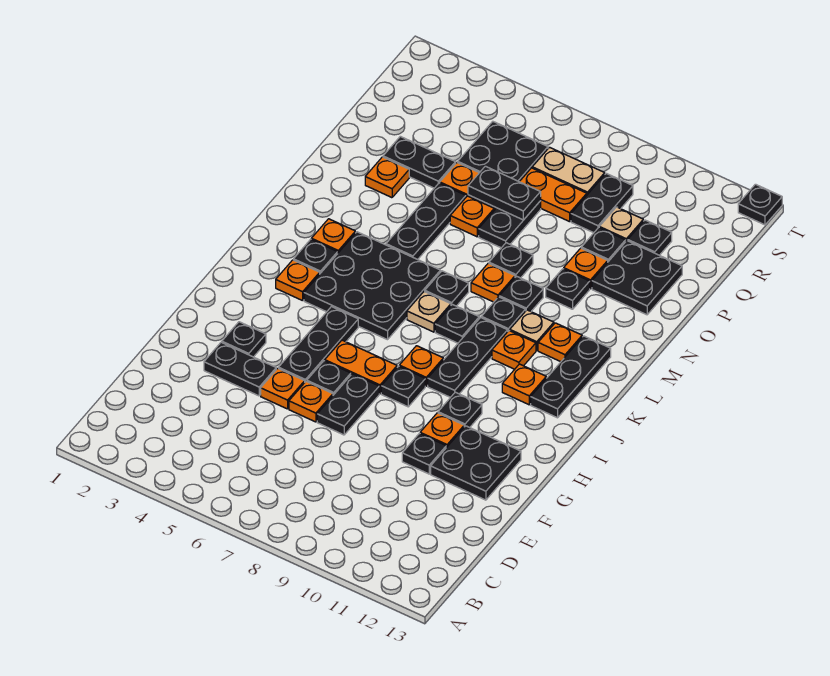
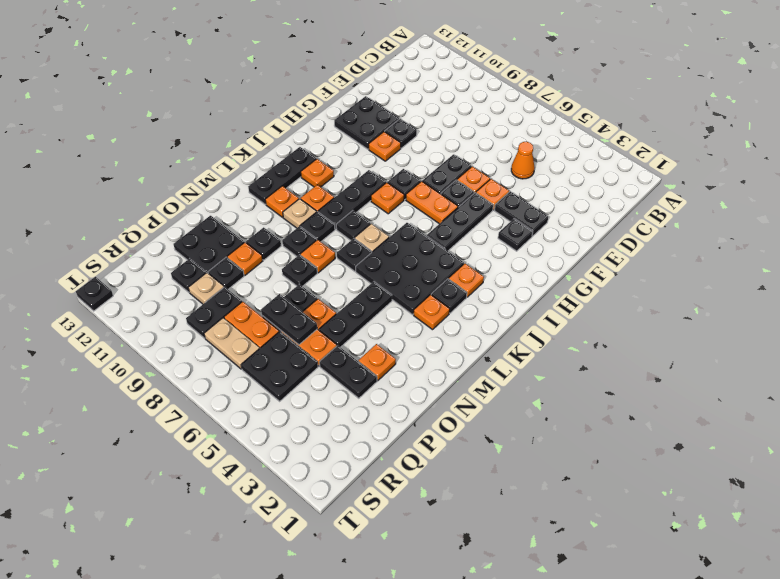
none -> orange 1x1 cone [511,142,535,179]
black 1x1 plate [438,392,482,428] -> none

